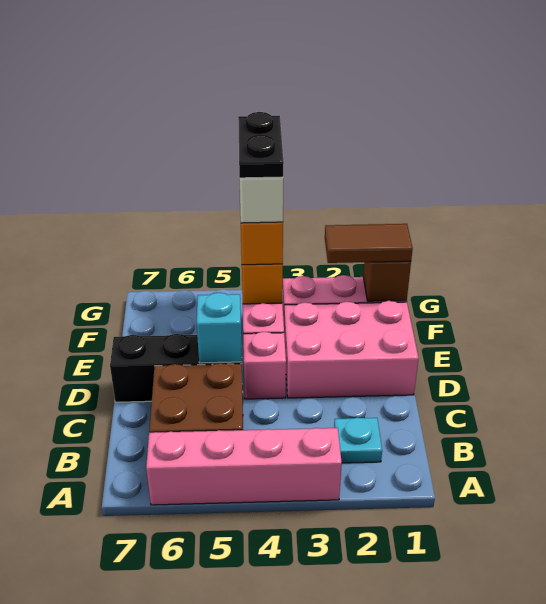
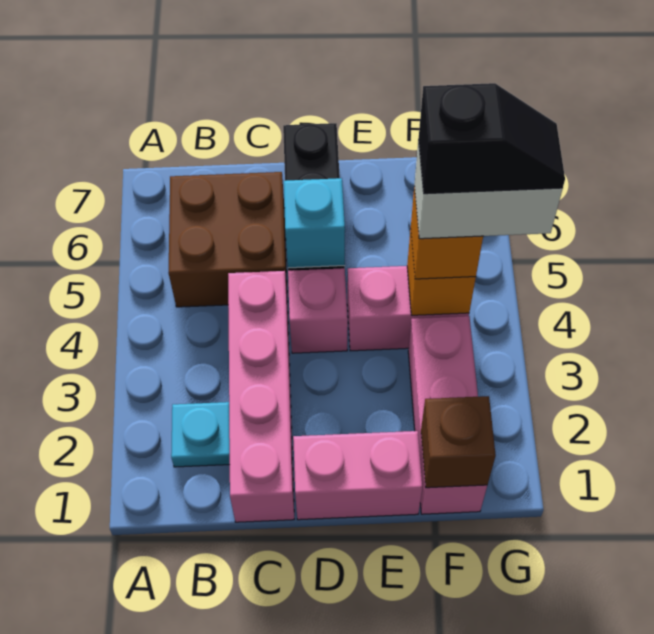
pink 1x4 brick [146,428,342,505] -> pink 1x4 brick moved to [228,271,294,522]
pink 2x3 brick [284,301,419,398] -> pink 1x2 brick [293,431,422,520]
brown 1x2 tile [325,224,413,263] -> none
black 1x2 plate [238,112,284,178] -> black 1x2 slope [419,83,565,194]

